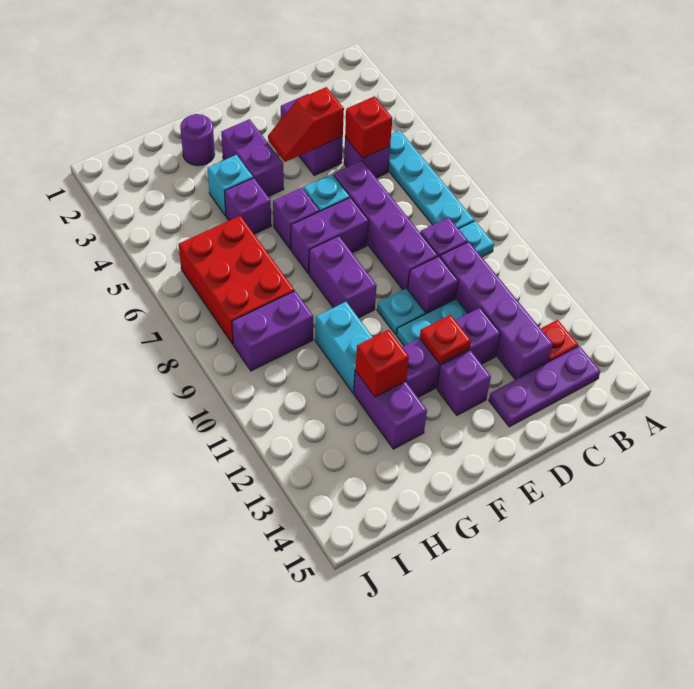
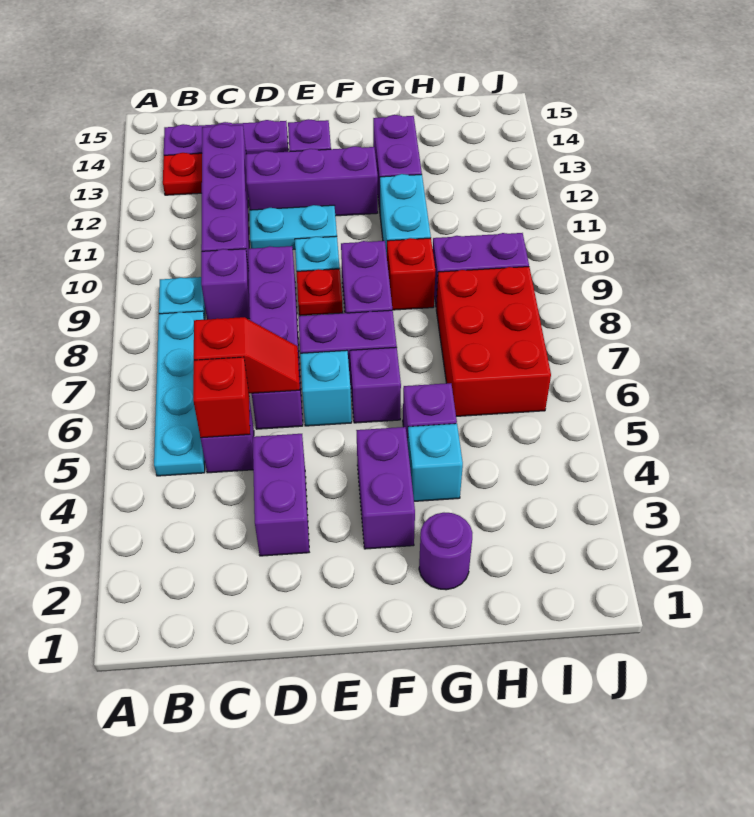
red 1x2 slope [268,87,344,162] -> red 1x2 slope moved to [194,317,300,393]
purple 1x1 brick [408,256,458,314] -> none
red 1x1 plate [420,315,471,364] -> red 1x1 plate moved to [297,269,343,316]
red 1x1 brick [355,330,409,397] -> red 1x1 brick moved to [387,238,435,310]

